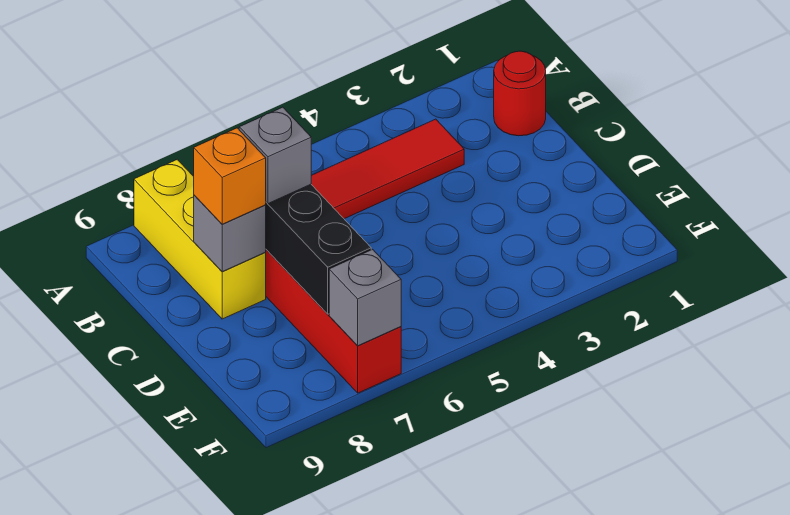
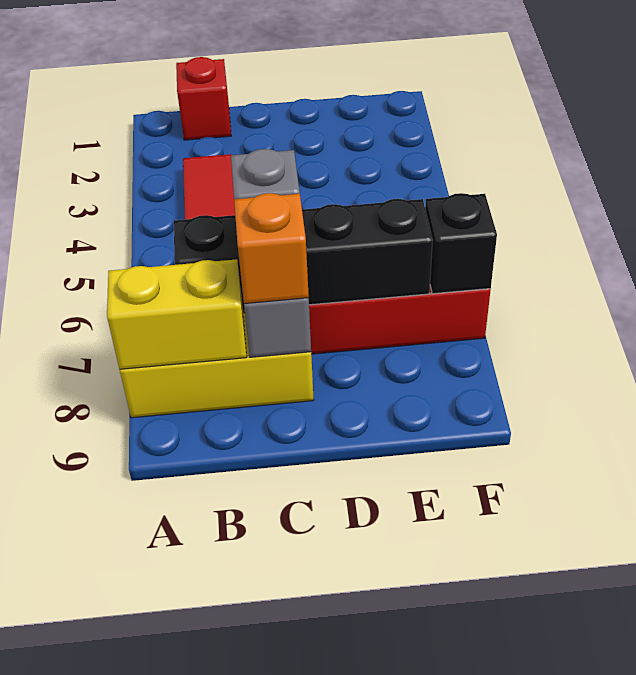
none -> yellow 1x2 brick [107,259,246,369]
red 1x1 round brick [494,51,546,136] -> red 1x1 brick [176,57,231,140]
grey 1x1 brick [329,249,401,346] -> black 1x1 brick [425,193,497,294]

